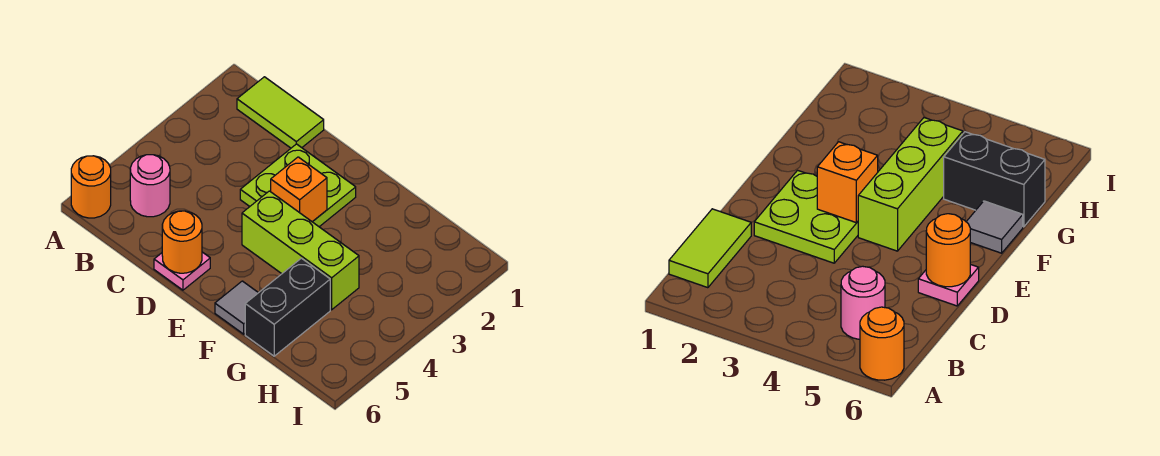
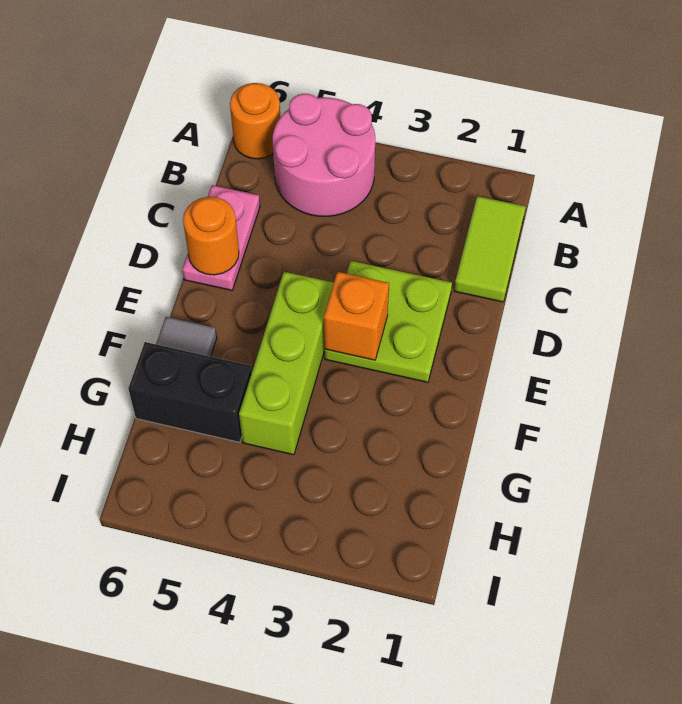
pink 1x1 round brick [130,155,170,217] -> pink 2x2 round brick [273,94,375,216]
pink 1x1 plate [154,252,210,290] -> pink 1x2 plate [182,185,260,290]

